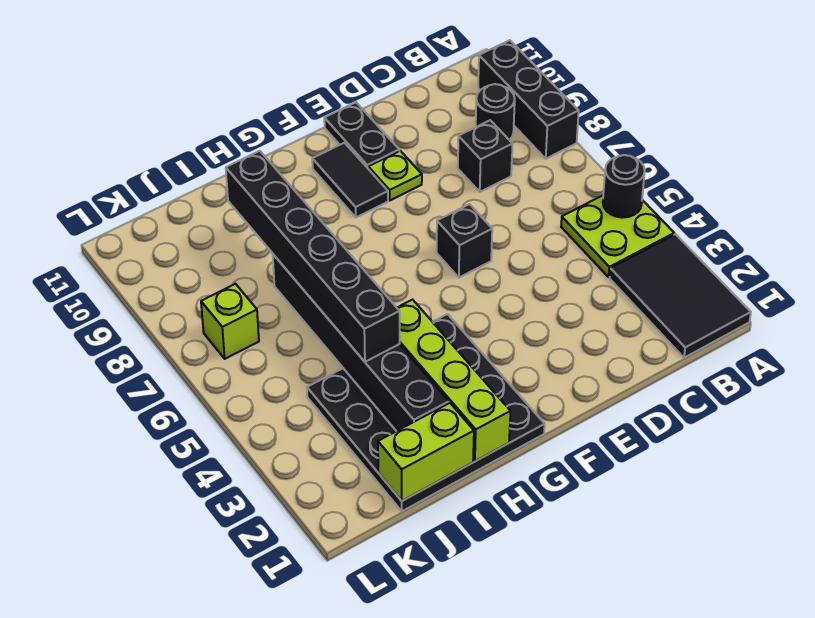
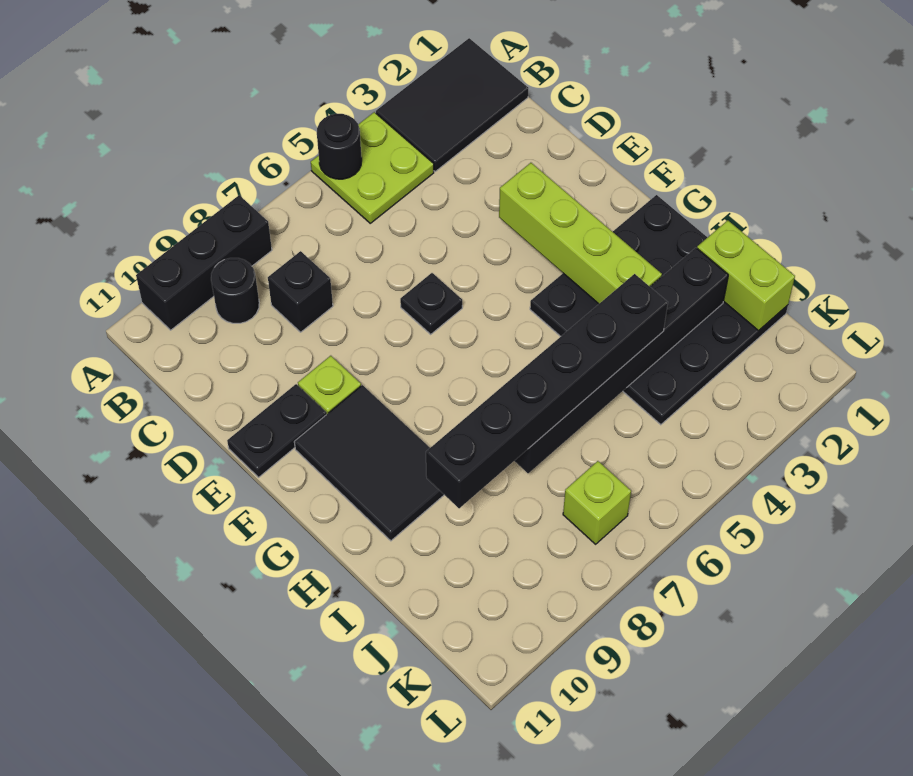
black 1x1 brick [437,204,492,277] -> black 1x1 plate [400,273,462,334]
black 1x2 tile [312,143,388,217] -> black 2x3 tile [294,385,444,541]
lime 1x4 brick [397,300,510,461] -> lime 1x4 brick turned to [499,163,662,304]

